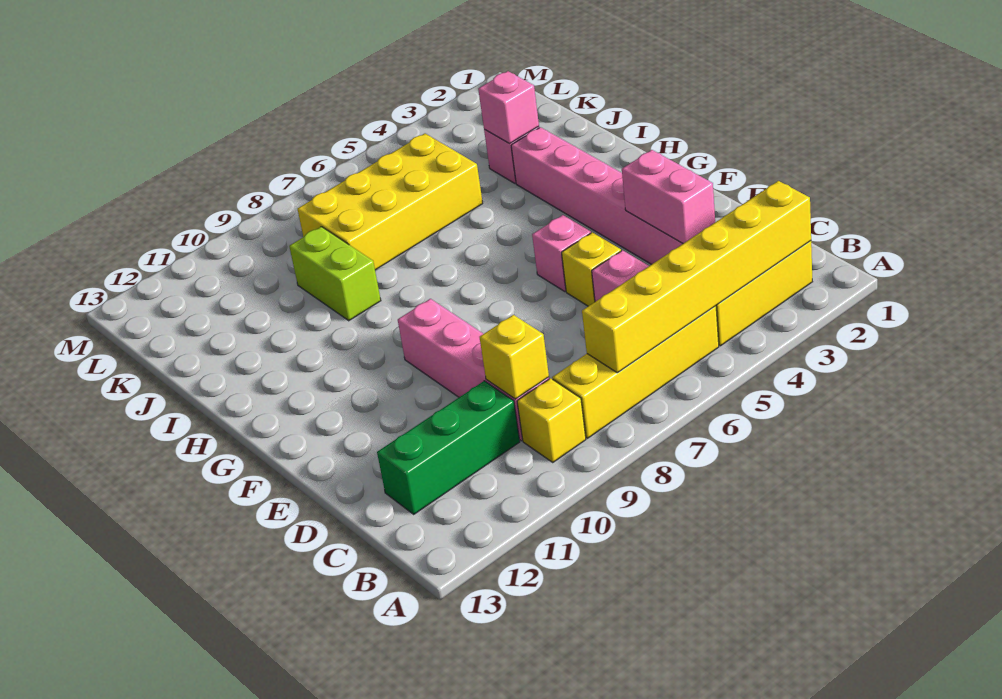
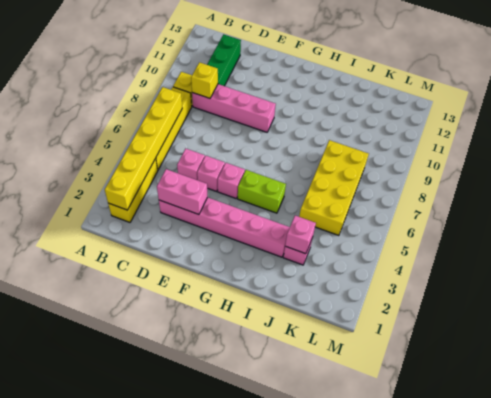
yellow 1x1 brick [562,232,621,306] -> pink 1x1 brick [197,156,225,191]
lime 1x2 brick [289,227,381,321] -> lime 1x2 brick moved to [238,170,286,213]

